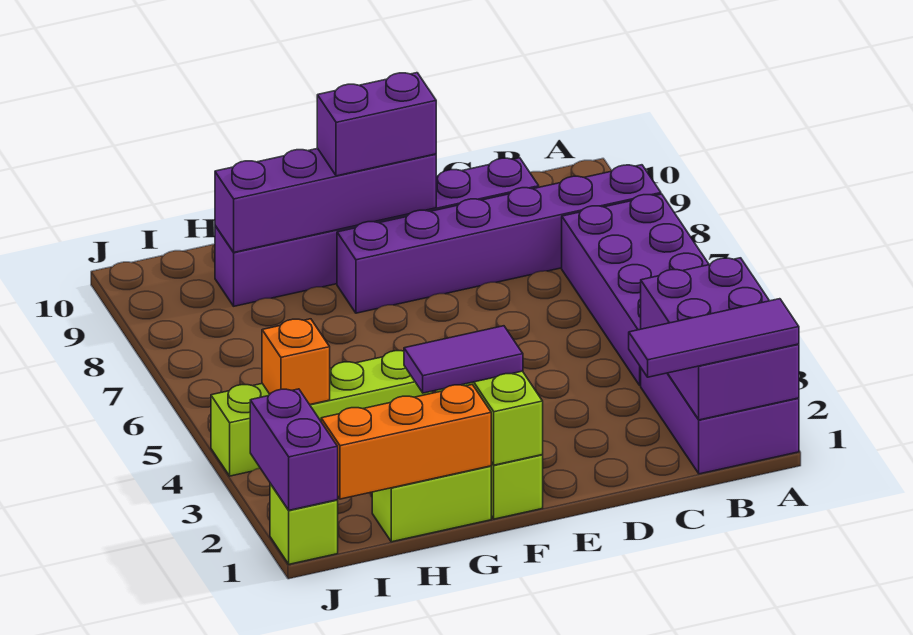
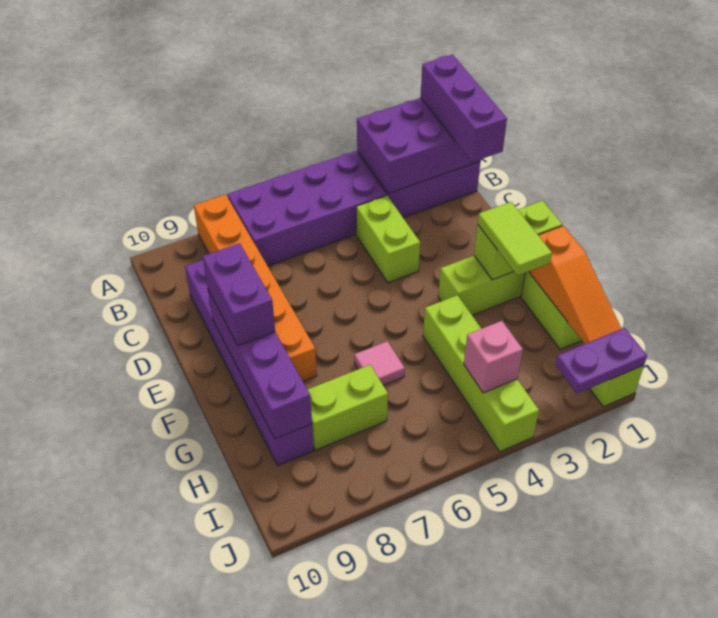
purple 1x3 tile [629,299,799,377] -> purple 1x3 brick [421,55,507,162]
purple 1x6 brick [337,165,661,313] -> orange 1x6 brick [194,194,317,381]
none -> lime 1x2 brick [356,196,420,283]
purple 1x2 tile [404,326,523,393] -> lime 1x2 tile [478,202,552,276]
orange 1x3 brick [321,385,491,499] -> orange 1x3 slope [529,226,622,344]
none -> pink 1x1 tile [354,341,405,385]
none -> lime 1x2 brick [308,365,388,450]
orange 1x1 brick [262,319,330,405] -> pink 1x1 brick [464,321,523,393]
purple 1x2 brick [250,389,338,510] -> purple 1x2 plate [555,328,647,393]

